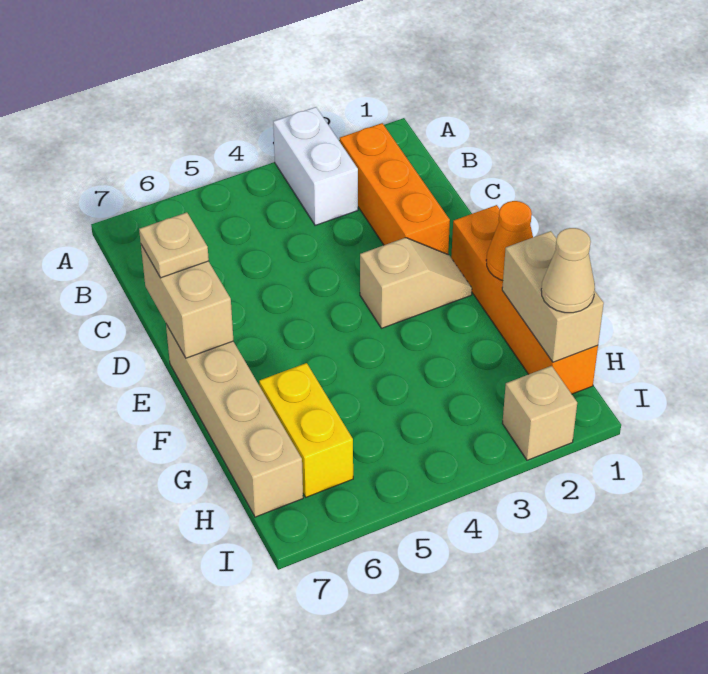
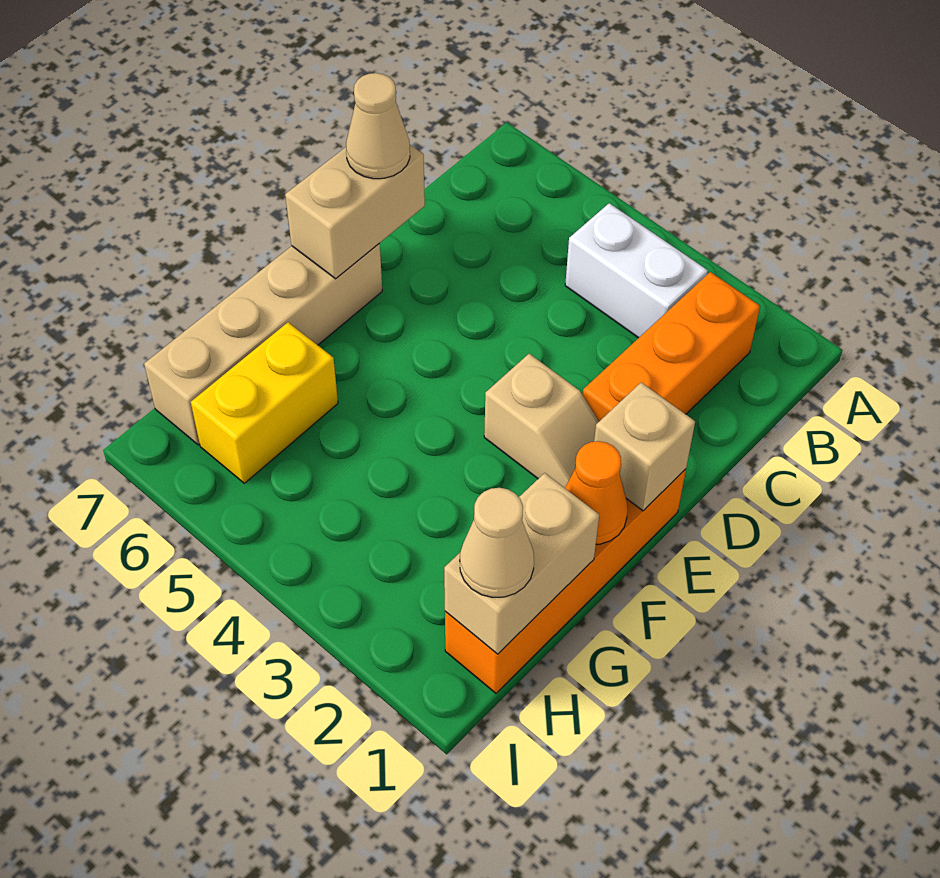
white 1x2 brick [273,107,358,225] -> white 1x2 brick turned to [565,203,708,338]
tan 1x1 plate [139,212,209,278] -> tan 1x1 cone [346,73,410,179]
tan 1x1 brick [502,366,577,460] -> tan 1x1 brick moved to [594,382,695,511]

